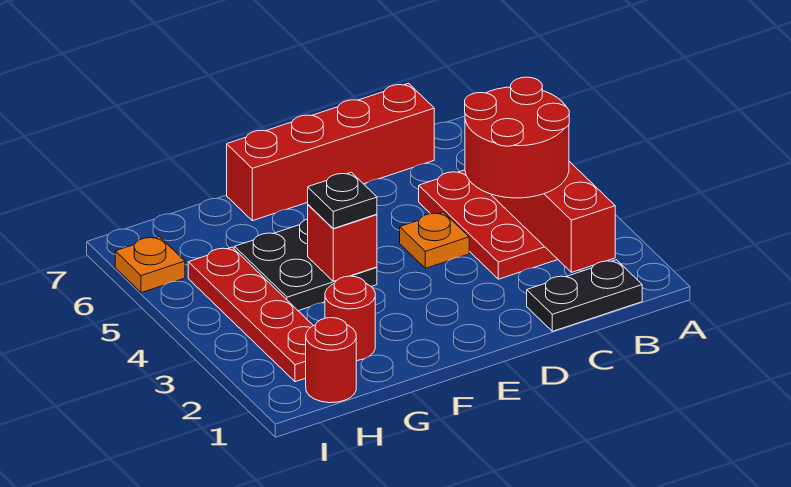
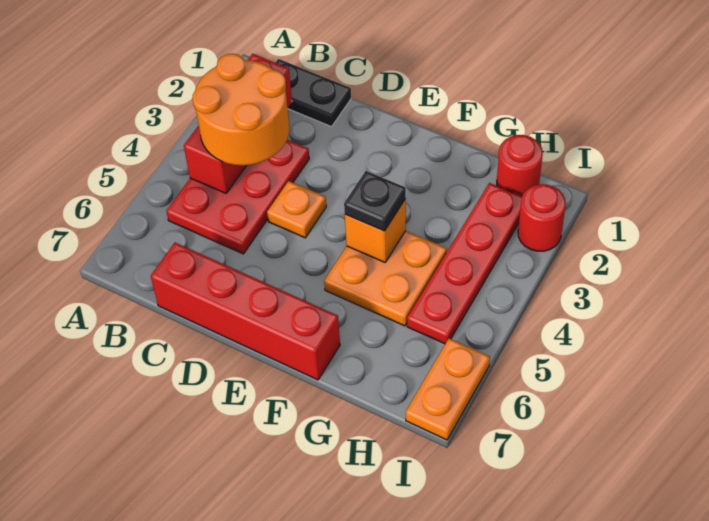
red 2x2 round brick [465,77,569,198] -> orange 2x2 round brick [193,54,289,165]
black 2x2 plate [234,219,377,311] -> orange 2x2 plate [324,231,447,326]
red 1x1 brick [308,205,377,281] -> orange 1x1 brick [345,199,406,262]
red 1x1 round brick [325,276,375,361] -> red 1x1 round brick moved to [518,184,566,251]
orange 1x1 plate [115,237,185,293] -> orange 1x2 plate [406,338,490,440]

